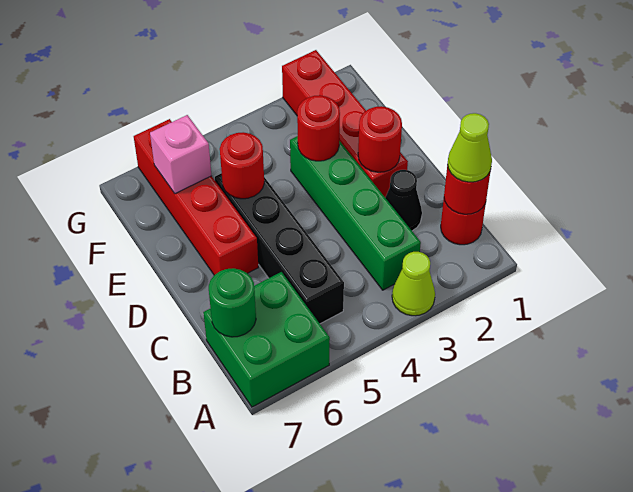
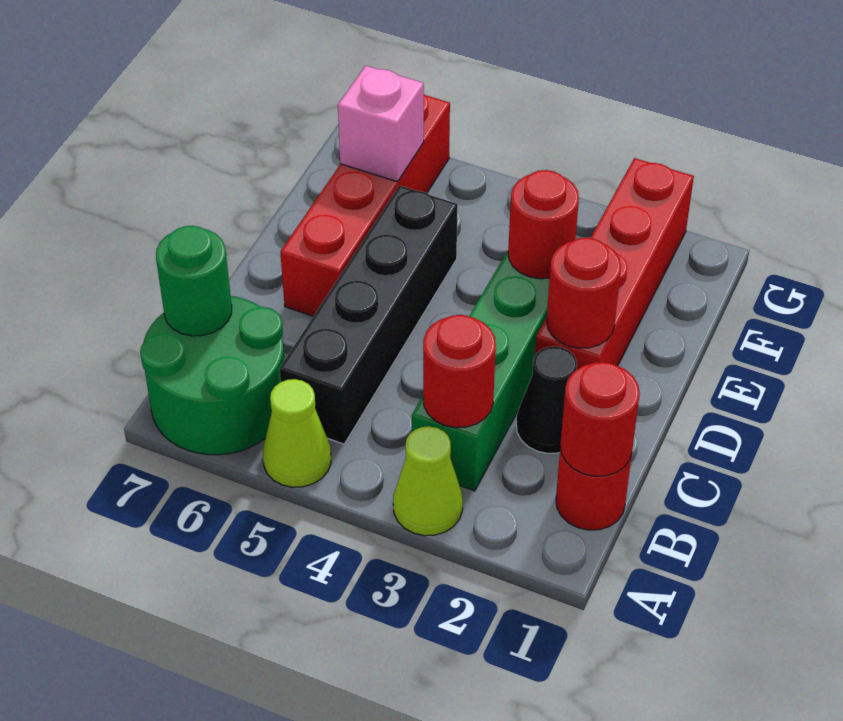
green 2x2 brick [203,272,330,407] -> green 2x2 round brick [140,296,284,455]
lime 1x1 cone [448,113,492,182] -> lime 1x1 cone moved to [263,379,331,487]
red 1x1 round brick [220,132,264,199] -> red 1x1 round brick moved to [423,315,496,428]

